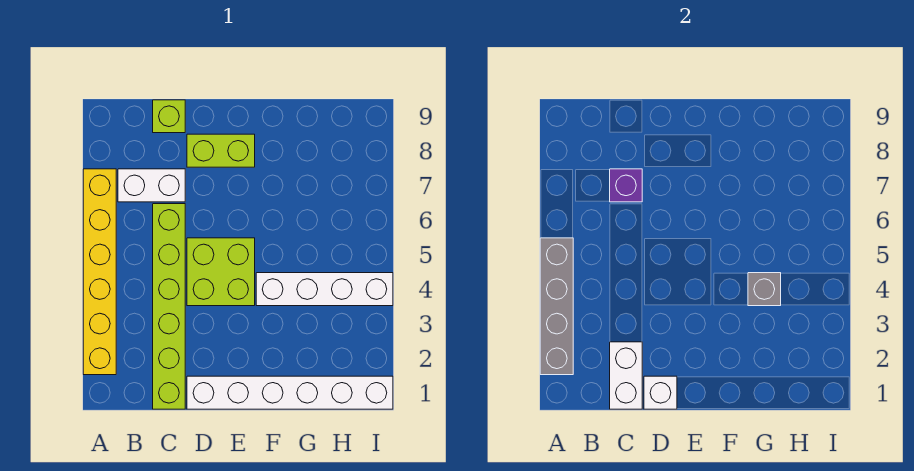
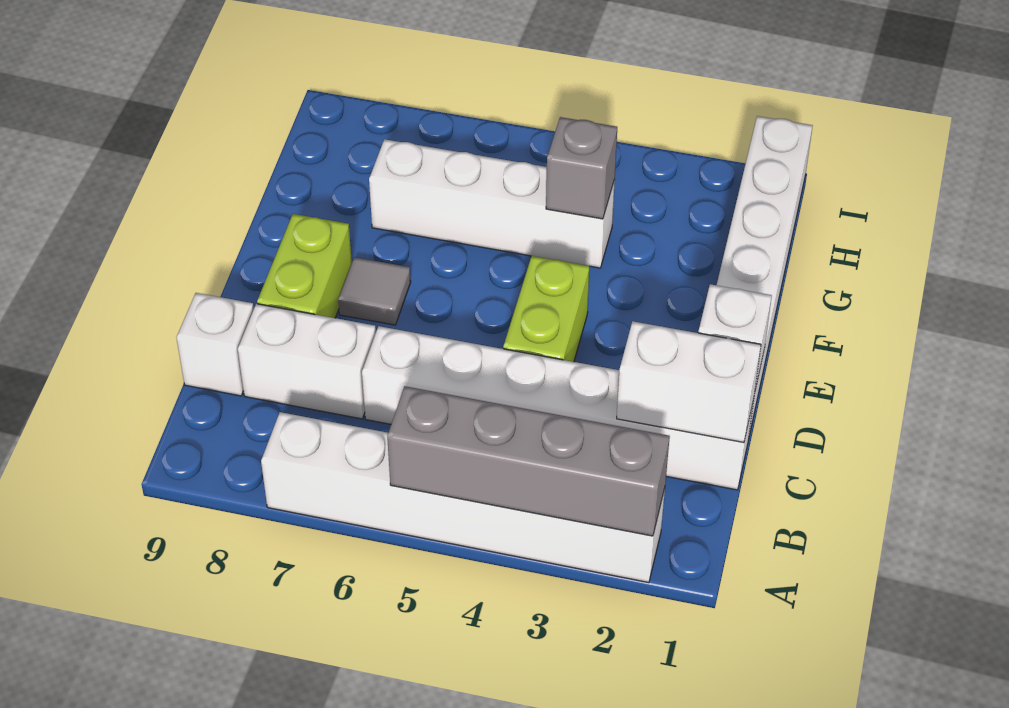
yellow 1x6 brick [83,169,116,375] -> white 1x6 brick [261,412,665,583]
white 1x2 brick [118,169,185,202] -> white 1x2 brick turned to [238,304,376,419]
lime 1x6 brick [153,204,185,409] -> white 1x6 brick [362,326,754,490]
purple 1x1 brick [610,169,642,202] -> none
lime 1x1 brick [153,100,185,133] -> white 1x1 brick [176,293,254,396]
lime 2x2 brick [187,238,255,306] -> lime 1x2 brick [503,256,589,362]
none -> grey 1x1 tile [338,257,411,325]
white 1x4 brick [256,273,393,306] -> white 1x4 brick turned to [369,139,615,268]

